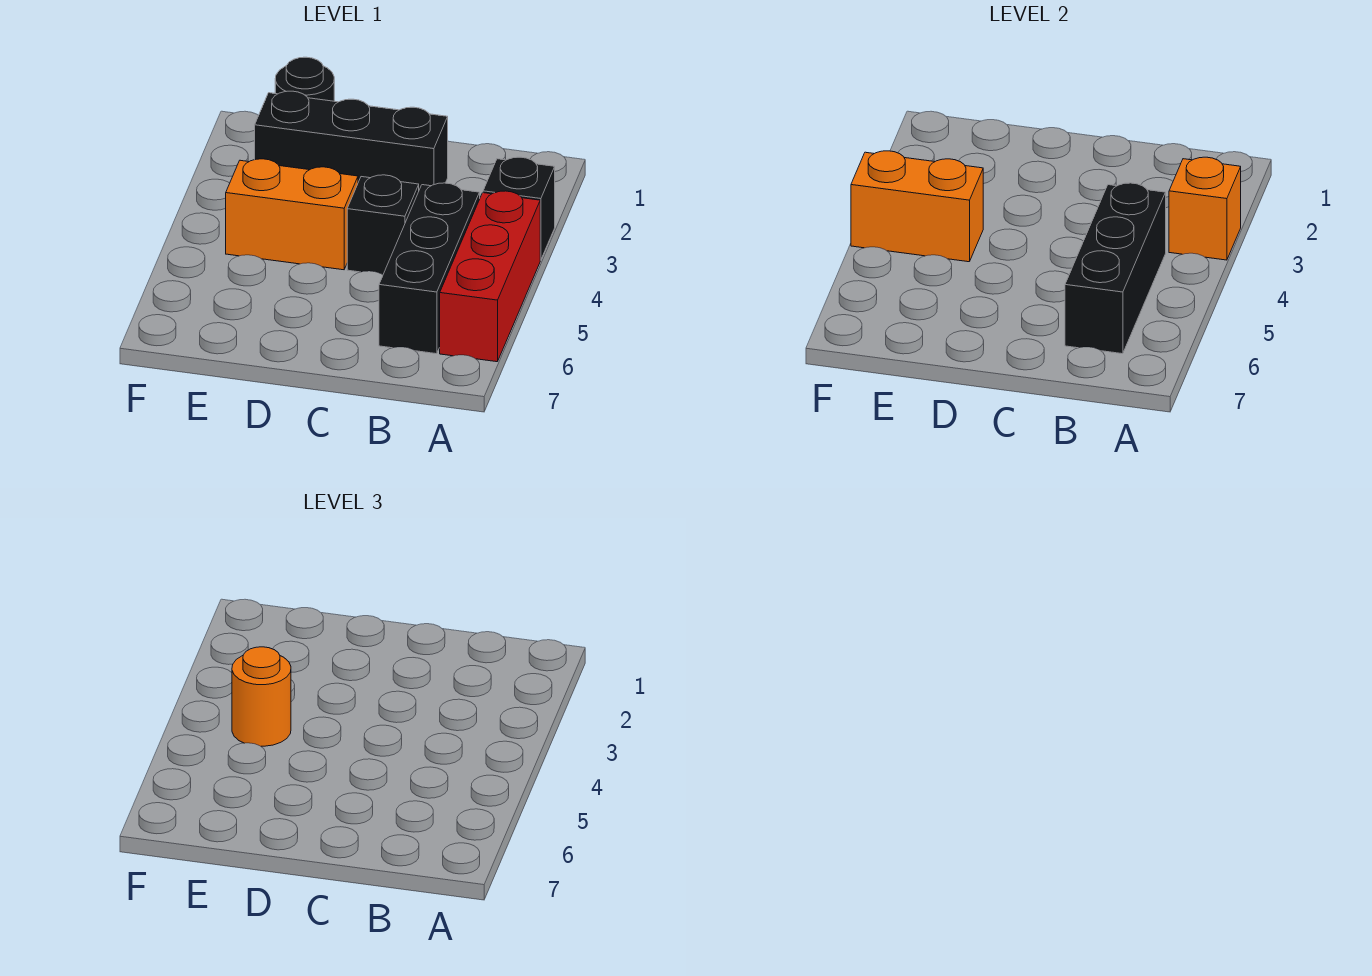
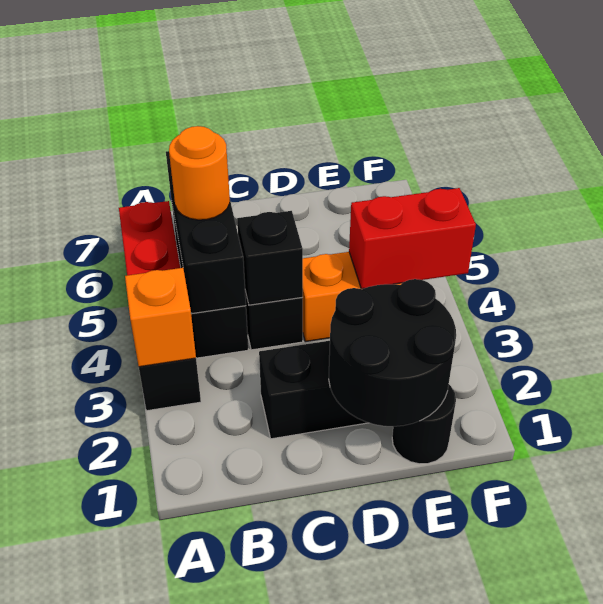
none -> black 1x1 brick [237,211,303,305]
none -> black 2x2 round brick [329,279,456,426]
orange 1x2 brick [851,151,983,262] -> red 1x2 brick [349,188,476,289]
orange 1x1 round brick [232,647,291,746] -> orange 1x1 round brick moved to [169,126,230,220]

